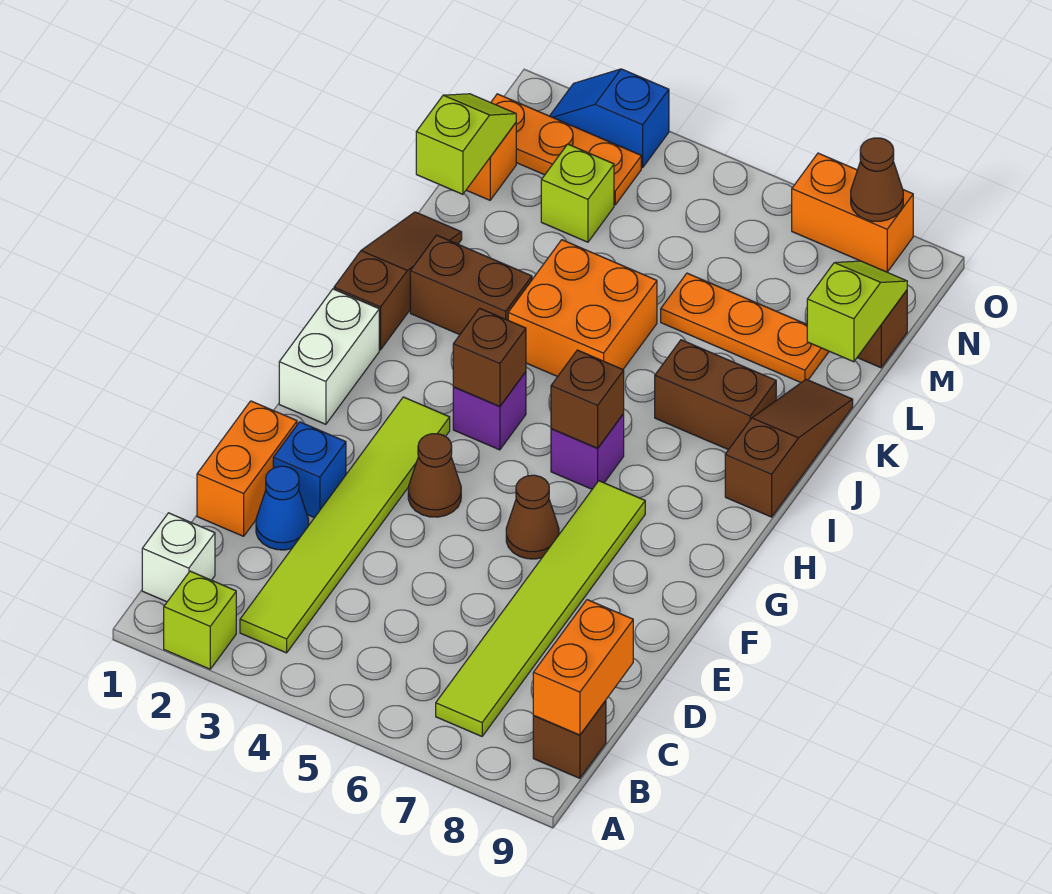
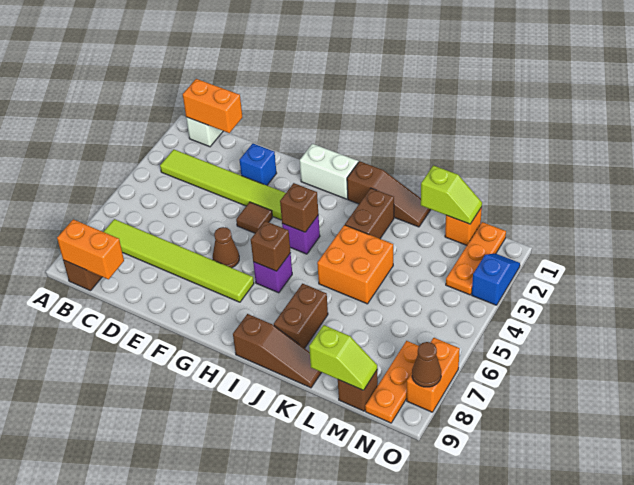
lime 1x1 brick [164,571,236,669] -> none
orange 1x2 brick [197,401,297,536] -> orange 1x2 brick moved to [183,79,242,133]
blue 1x1 cone [256,466,309,550] -> none
brown 1x1 cone [408,434,461,517] -> brown 1x1 tile [236,202,272,233]
orange 1x3 plate [661,273,829,382] -> orange 1x3 plate moved to [365,341,419,423]
lime 1x1 brick [541,144,614,242] -> none

